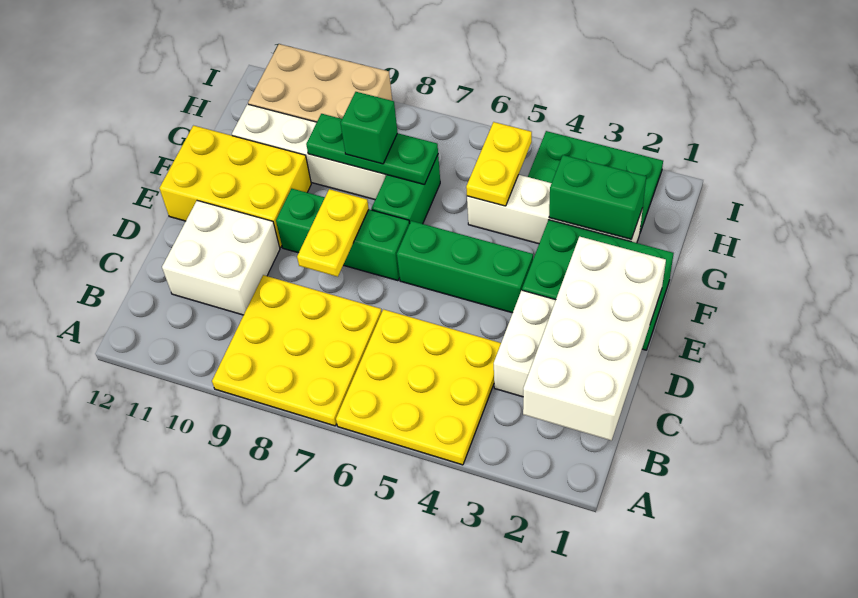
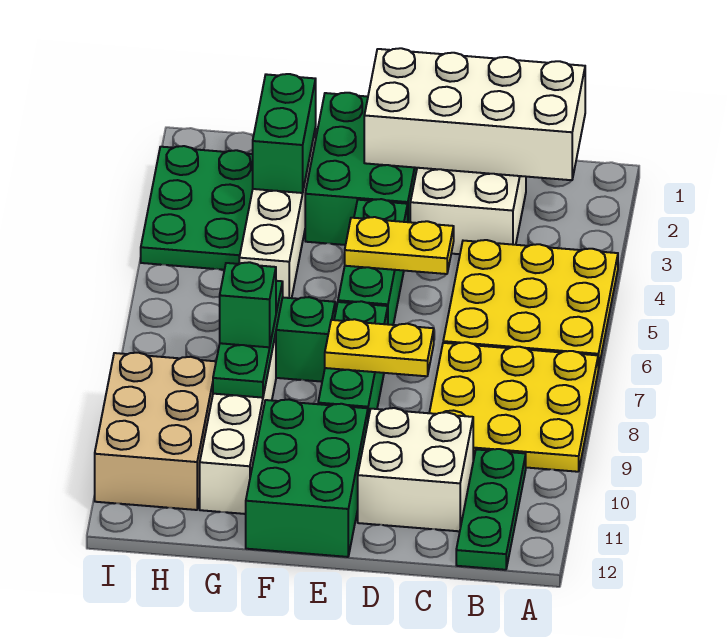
none -> green 1x3 plate [456,449,526,570]
yellow 2x3 brick [160,126,311,248] -> green 2x3 brick [246,400,368,557]
yellow 1x2 plate [466,122,532,206] -> yellow 1x2 plate moved to [345,217,454,274]

